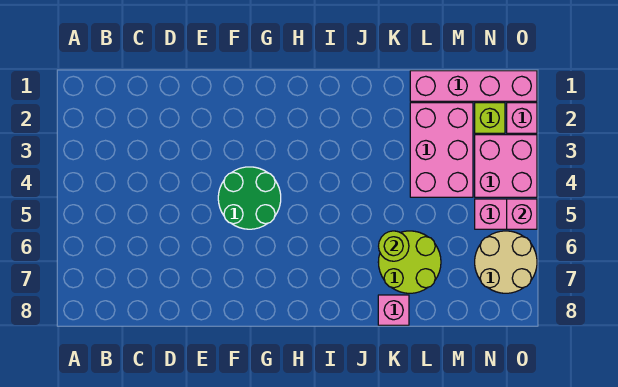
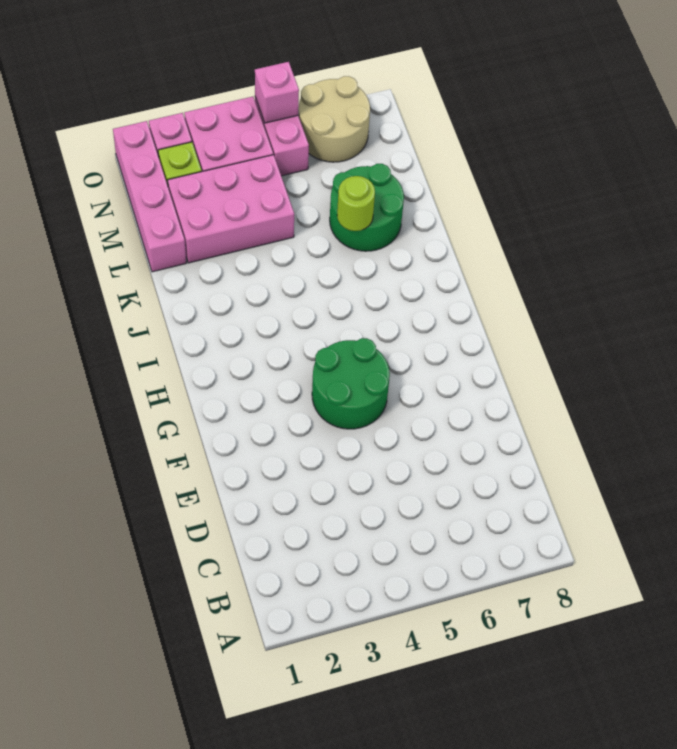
lime 2x2 round brick [378,231,441,293] -> green 2x2 round brick [330,164,404,251]
pink 1x1 brick [378,295,409,325] -> none

